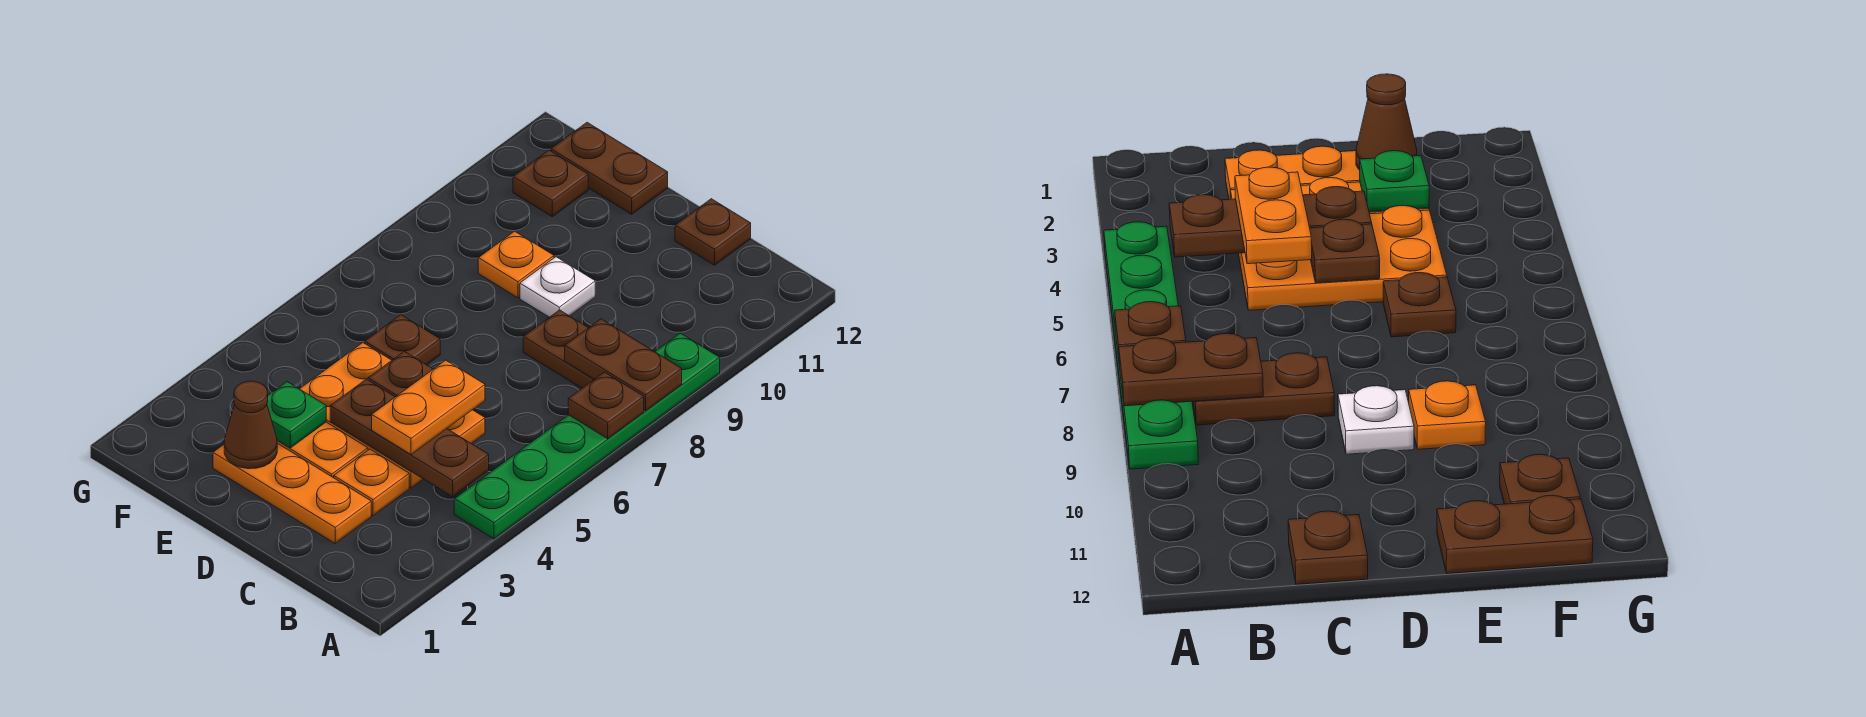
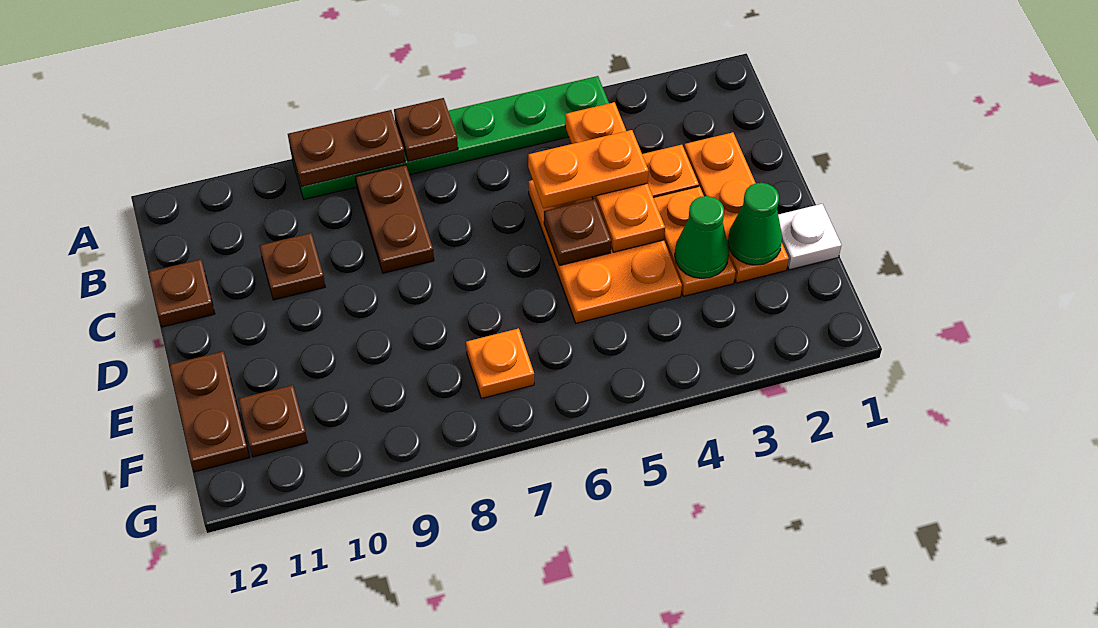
brown 1x2 plate [565,319,682,411] -> brown 1x2 plate turned to [288,110,405,187]
brown 1x3 plate [330,379,489,497] -> orange 1x3 plate [565,102,665,252]
white 1x1 plate [520,257,595,317] -> white 1x1 plate moved to [778,204,841,270]
brown 1x1 cone [224,381,277,469] -> green 1x1 cone [728,183,782,265]
green 1x1 plate [267,382,326,448] -> green 1x1 cone [675,196,729,278]
brown 1x1 plate [365,315,440,365] -> brown 1x1 plate moved to [260,233,325,300]
orange 1x1 plate [478,231,554,298] -> orange 1x1 plate moved to [466,328,534,398]

